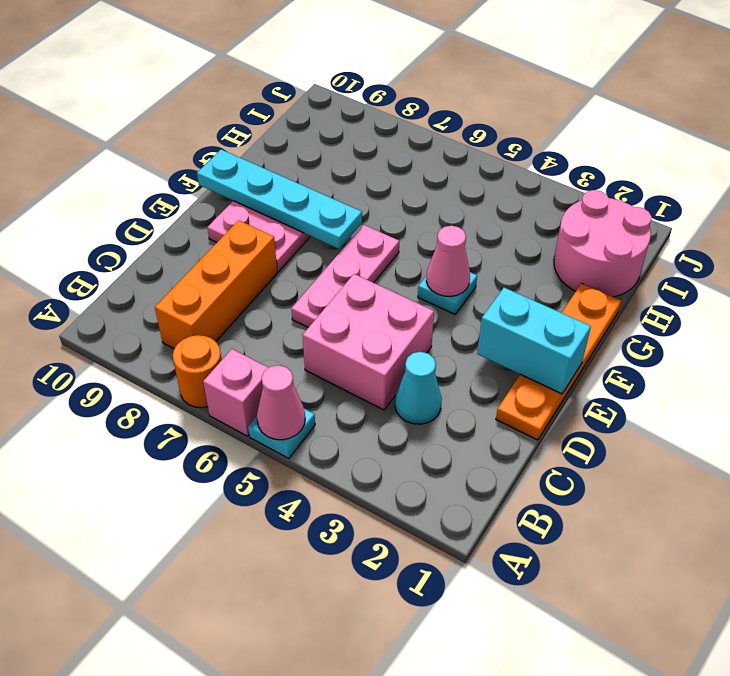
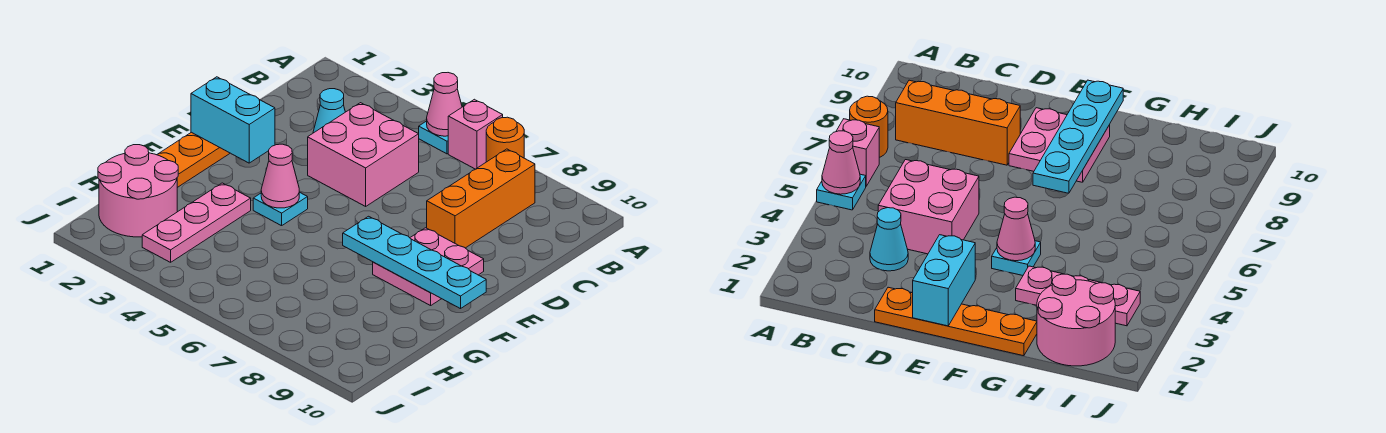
pink 1x3 plate [291,225,399,328] -> pink 1x3 plate moved to [142,183,251,262]

